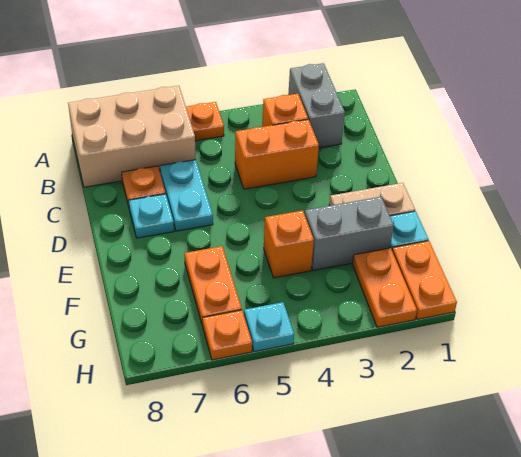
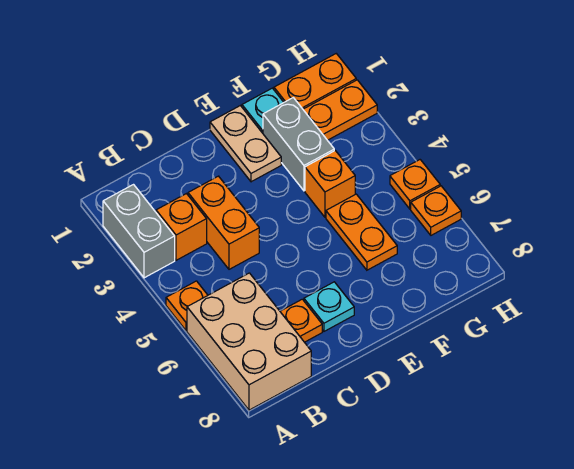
grey 1x2 brick [288,63,345,148] -> grey 1x2 brick turned to [103,185,175,278]
cyan 1x2 plate [160,160,213,231] -> none
orange 1x2 plate [184,246,242,325] -> orange 1x2 plate turned to [326,194,397,270]
cyan 1x1 plate [244,302,294,352] -> orange 1x1 plate [390,160,440,209]

